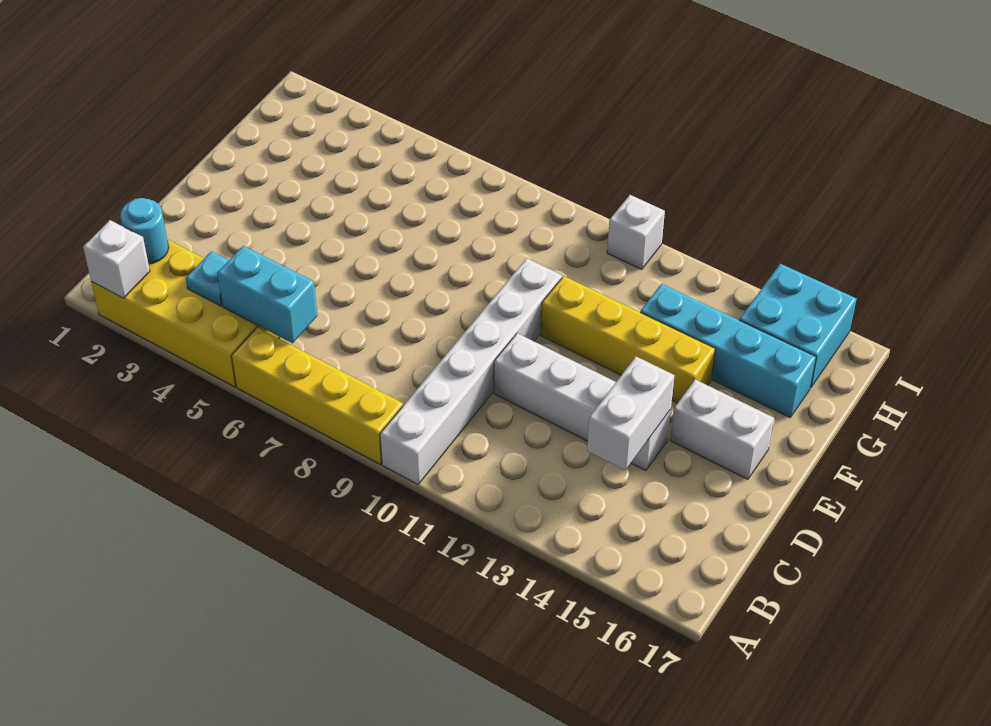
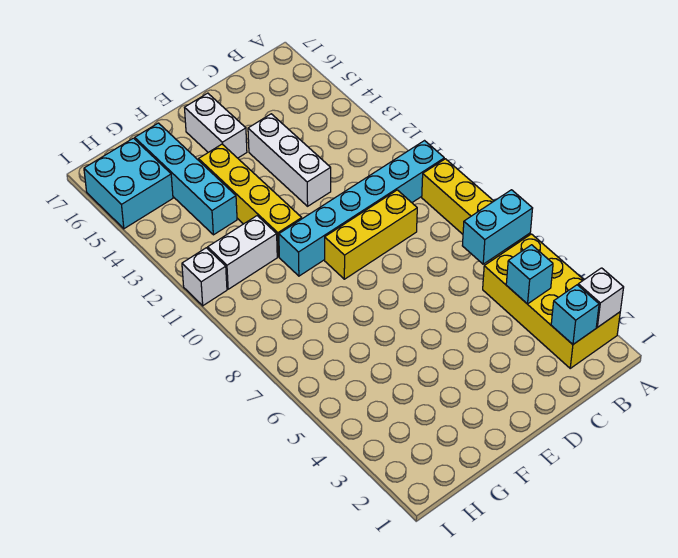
white 1x6 brick [380,258,562,484] -> cyan 1x6 brick [279,141,444,276]
cyan 1x1 round brick [120,198,169,264] -> cyan 1x1 brick [551,285,599,344]
cyan 1x1 plate [186,251,229,306] -> cyan 1x1 brick [506,245,553,304]
cyan 1x2 brick [217,246,318,343] -> cyan 1x2 brick turned to [462,190,533,264]
none -> yellow 1x3 brick [325,190,417,279]
white 1x2 brick [587,357,674,470] -> white 1x2 brick moved to [208,216,277,289]
white 1x4 brick [494,333,671,471] -> white 1x3 brick [248,114,331,206]

